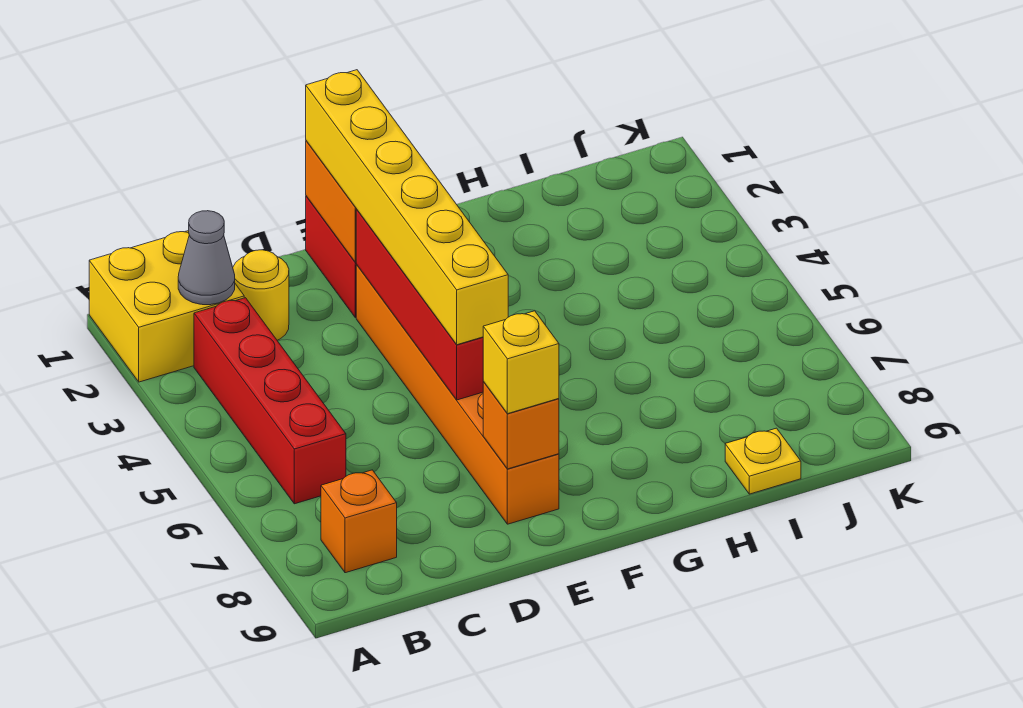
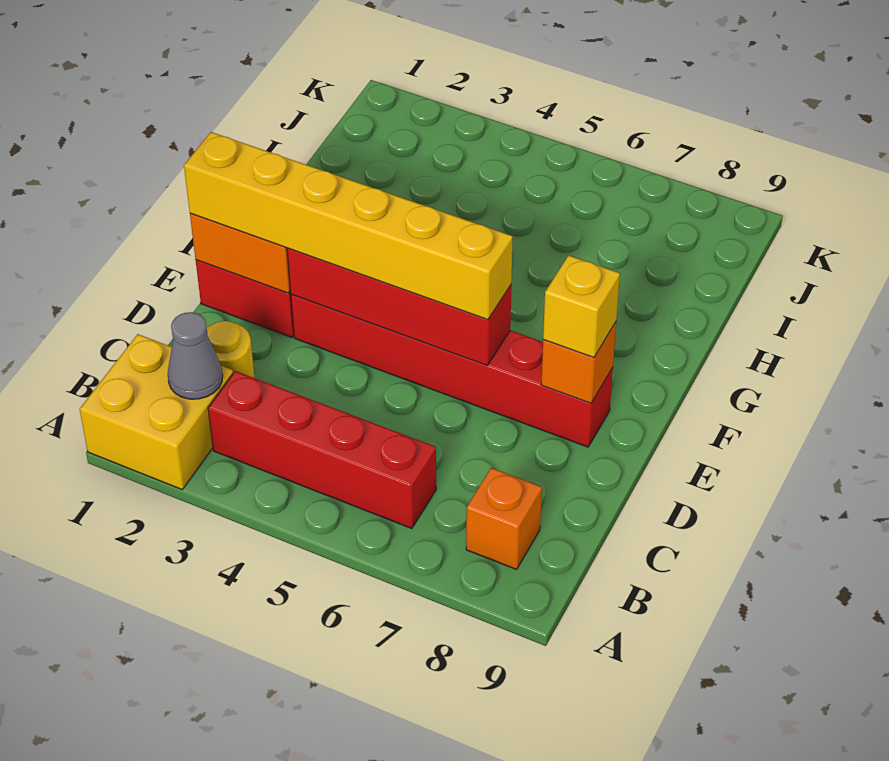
orange 1x6 brick [356,265,559,524] -> red 1x6 brick [291,295,613,447]
yellow 1x1 plate [725,428,801,494] -> none

